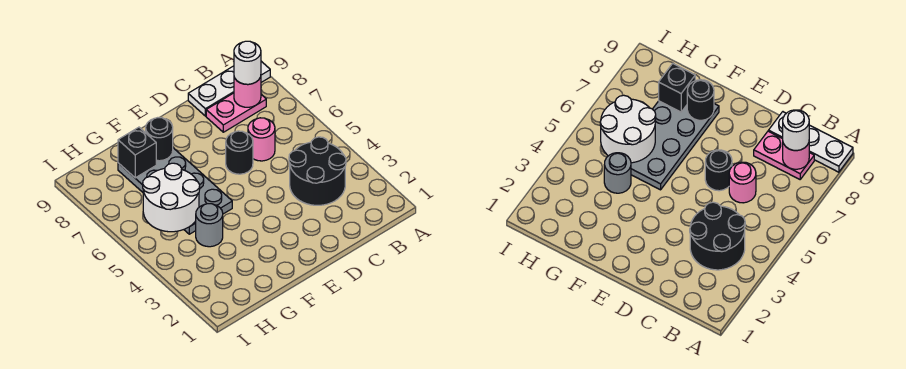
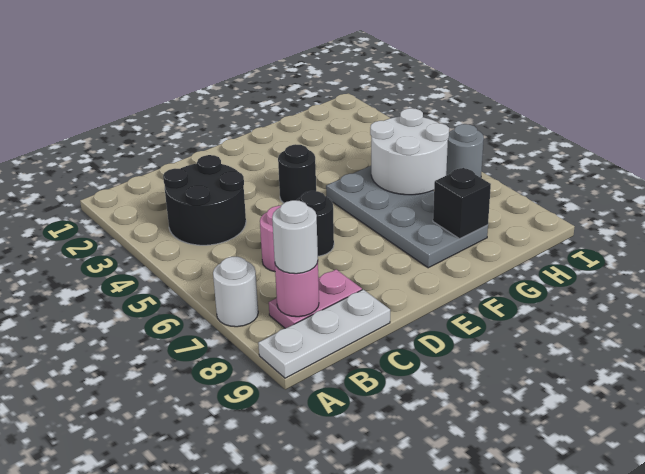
none -> white 1x1 round brick [213,257,258,327]
black 1x1 round brick [146,118,173,161] -> black 1x1 round brick moved to [278,144,316,203]
grey 1x1 round brick [196,204,223,247] -> grey 1x1 round brick moved to [446,124,484,178]

